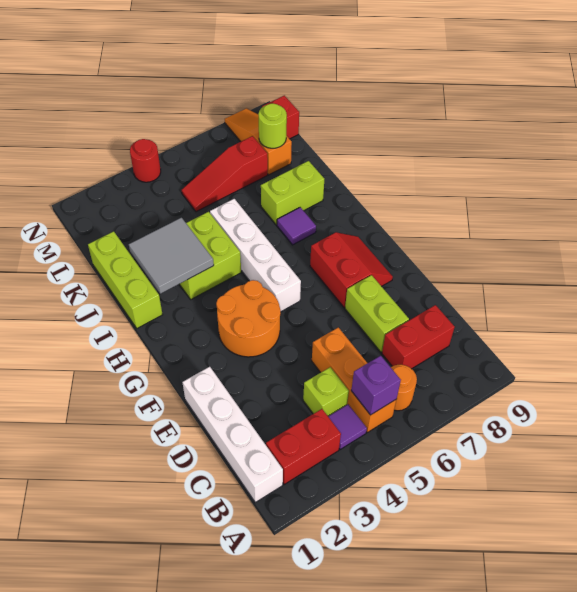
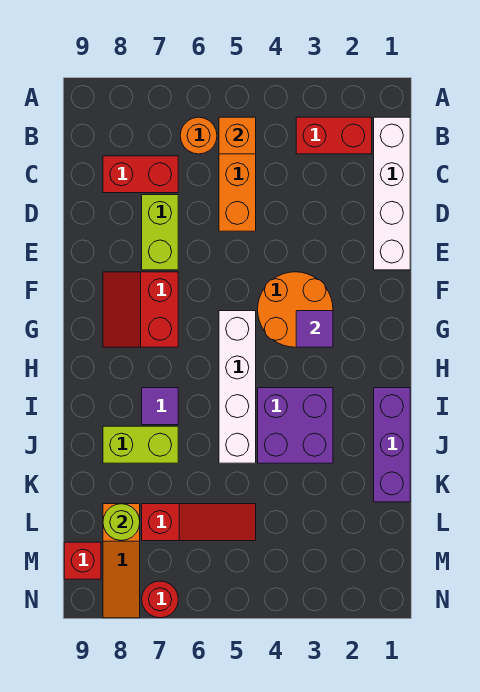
purple 1x1 tile [328,404,367,450] -> purple 1x1 tile moved to [296,311,333,347]
purple 1x1 brick [351,356,401,415] -> orange 1x1 brick [219,117,256,154]
lime 1x1 brick [303,367,349,416] -> none
lime 1x3 brick [88,231,163,328] -> purple 1x3 brick [374,388,410,502]
grey 2x2 tile [129,218,214,294] -> none
lime 2x2 brick [179,212,241,299] -> purple 2x2 brick [258,388,333,463]
red 1x1 round brick [130,139,161,182] -> red 1x1 round brick moved to [142,581,178,618]

